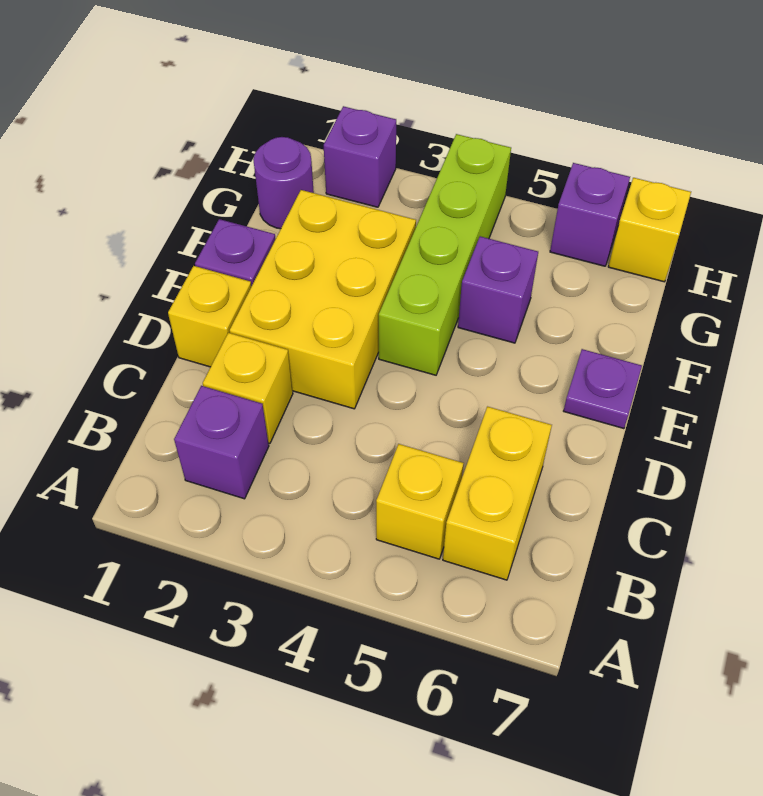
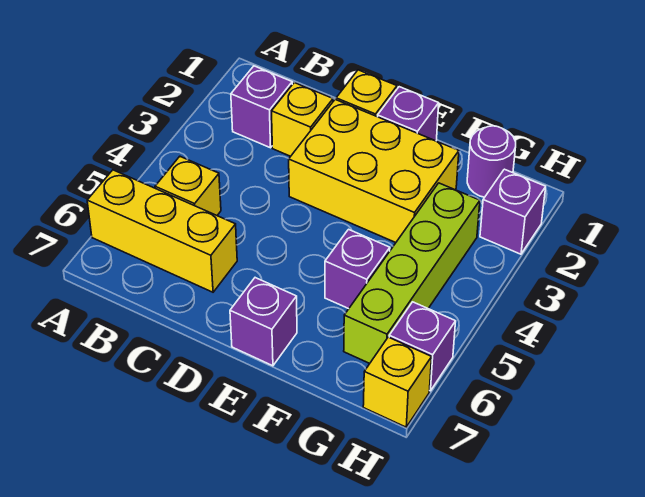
yellow 1x2 brick [443,407,552,580] -> yellow 1x3 brick [87,170,237,292]
lime 1x4 brick [379,134,511,375] -> lime 1x4 brick turned to [344,183,480,363]
purple 1x1 plate [564,349,642,429] -> purple 1x1 brick [230,278,297,366]

